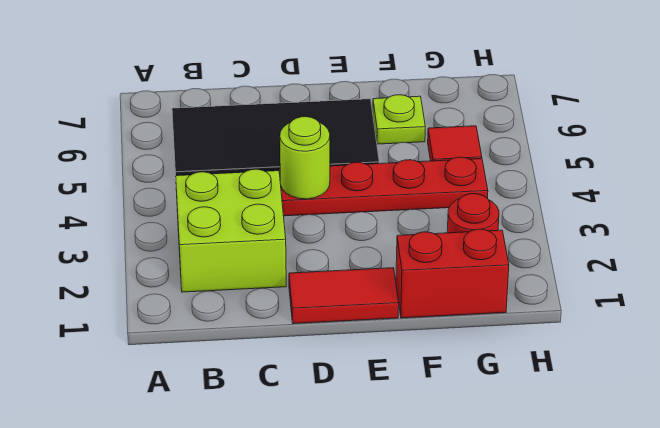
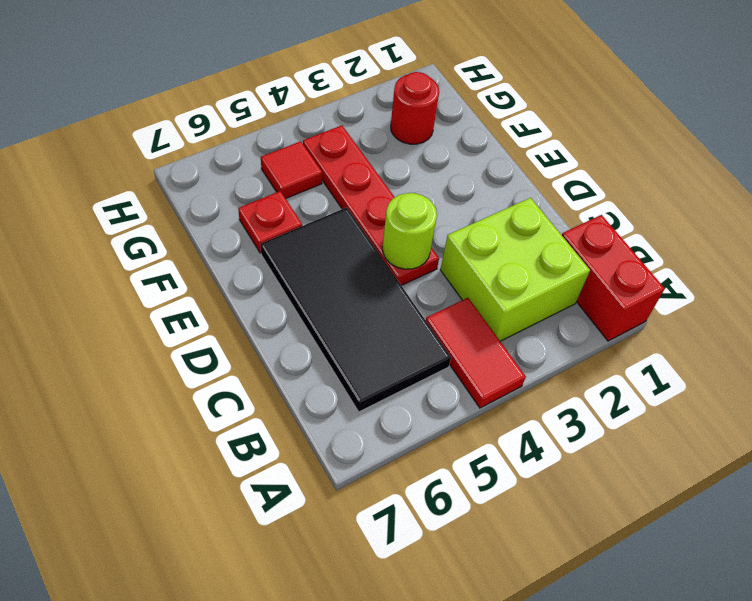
red 1x2 tile [289,268,399,324] -> red 1x2 tile moved to [426,298,526,408]
red 1x2 brick [396,229,509,318] -> red 1x2 brick moved to [562,215,665,341]
lime 1x1 plate [373,95,425,144] -> red 1x1 plate [238,191,302,253]

